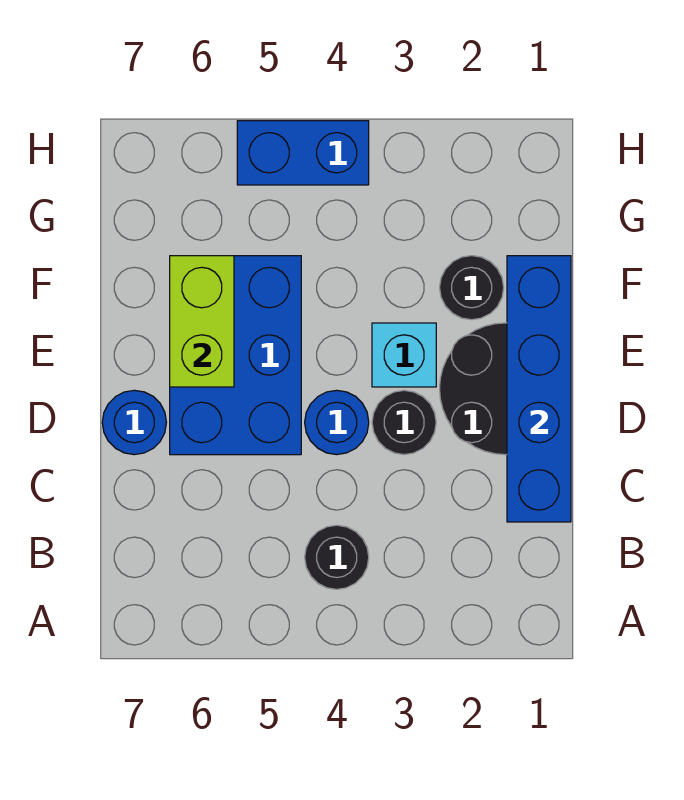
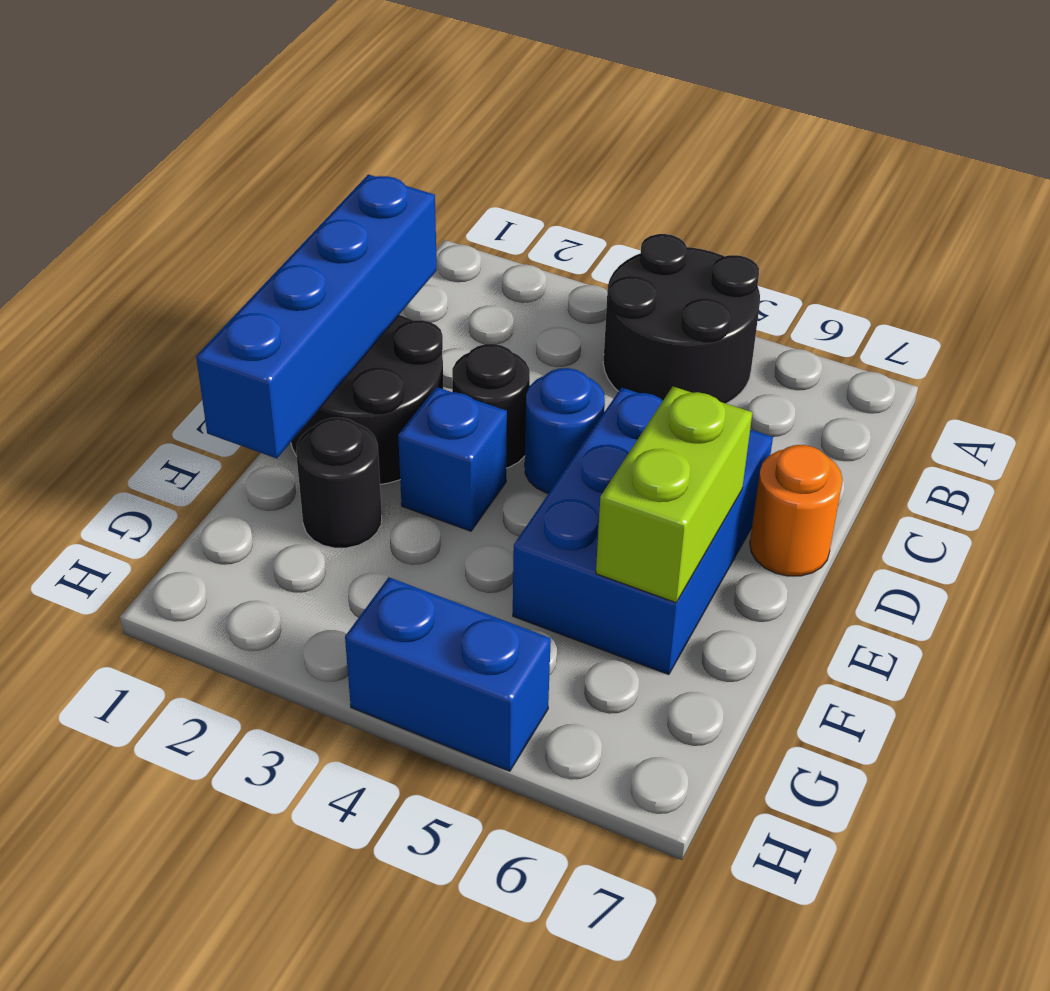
black 1x1 round brick [305,525,369,589] -> black 2x2 round brick [603,234,760,404]
blue 1x1 round brick [102,390,166,455] -> orange 1x1 round brick [750,445,843,576]
cyan 1x1 brick [372,323,436,387] -> blue 1x1 brick [398,387,507,531]

